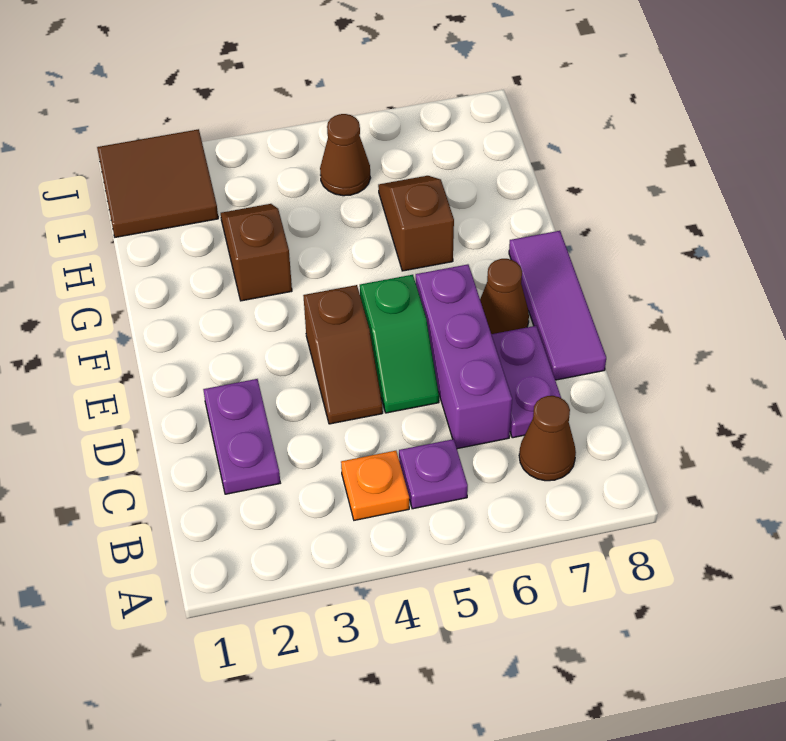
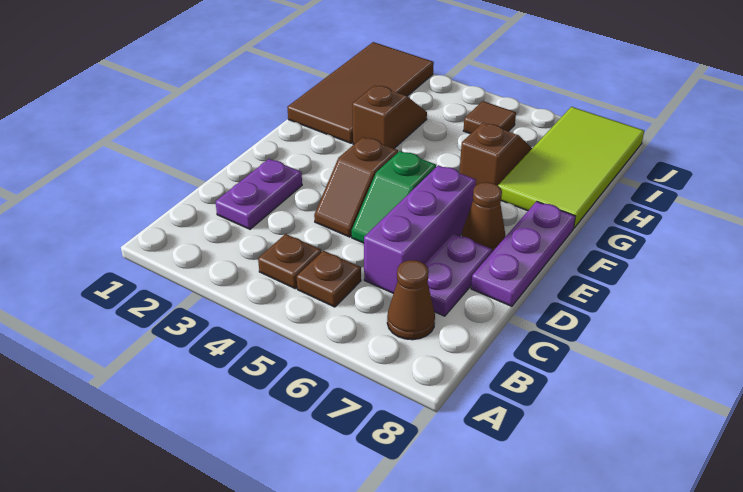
orange 1x1 plate [341,451,409,520] -> brown 1x1 plate [258,234,322,289]
purple 1x1 plate [399,439,468,509] -> brown 1x1 plate [297,251,361,307]
purple 1x3 tile [509,231,606,380] -> purple 1x3 plate [471,201,575,306]
none -> lime 2x4 tile [498,107,644,228]
brown 2x2 tile [97,129,218,237] -> brown 2x4 tile [287,42,434,143]
brown 1x1 cone [320,114,370,196] -> brown 1x1 tile [463,101,516,134]

